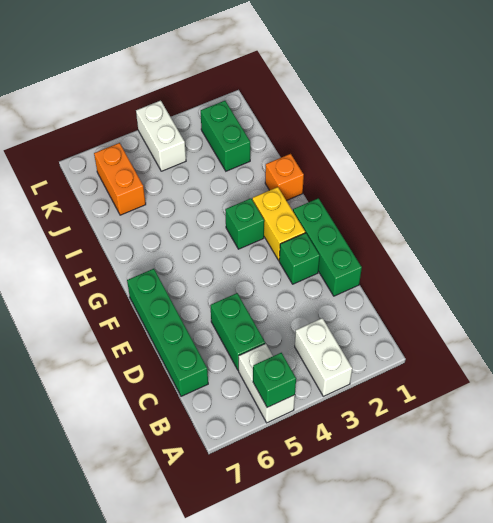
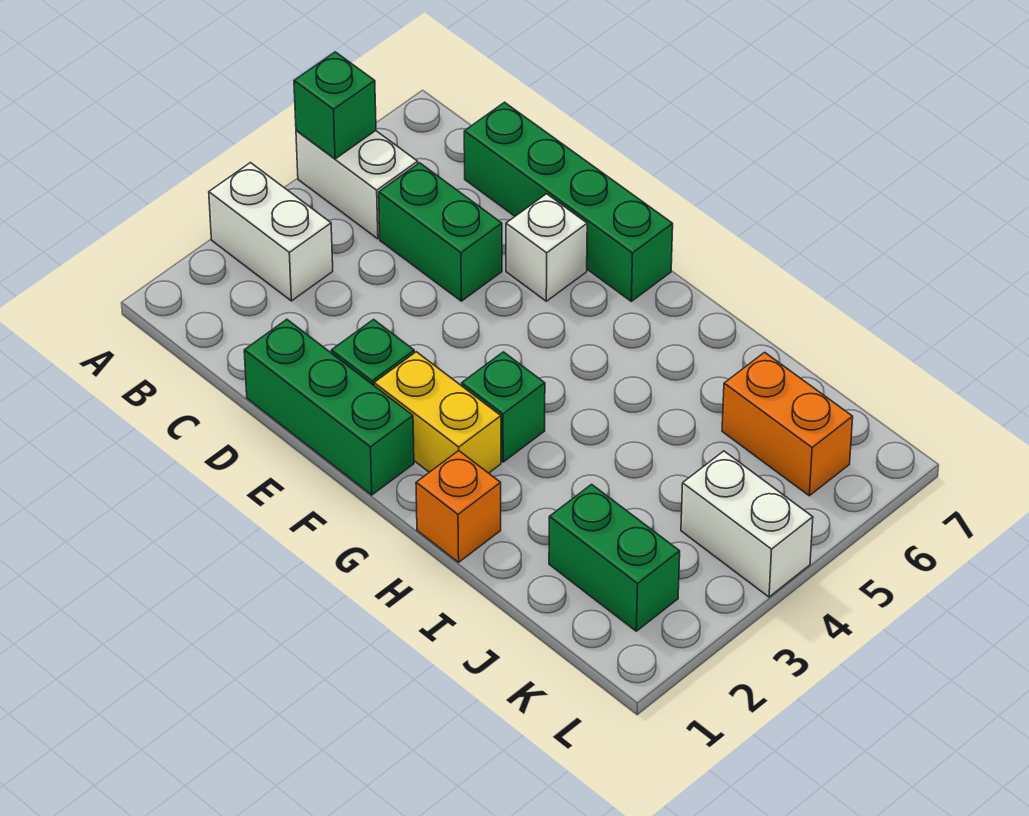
none -> white 1x1 brick [506,194,587,301]

